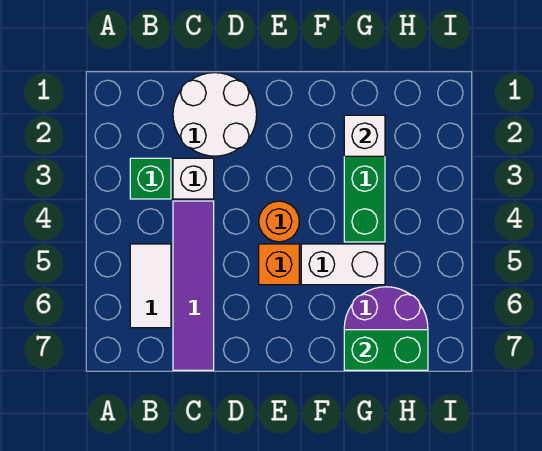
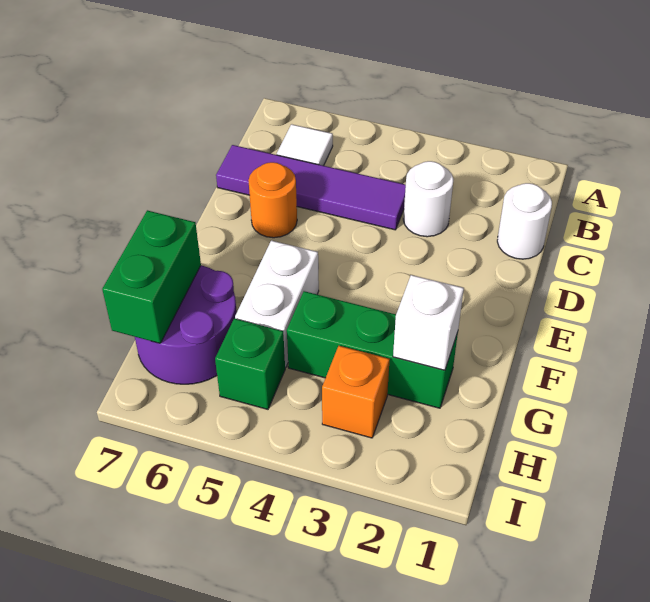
green 1x1 brick [130,158,171,199] -> green 1x1 brick moved to [215,318,285,409]
white 1x2 tile [130,244,171,328] -> white 1x1 tile [277,124,333,166]
white 2x2 round brick [173,73,257,156] -> white 1x1 round brick [497,183,552,259]
white 1x1 brick [173,158,214,199] -> white 1x1 round brick [403,161,454,237]
orange 1x1 round brick [259,201,299,242] -> orange 1x1 round brick moved to [248,162,297,238]
orange 1x1 brick [259,244,299,285] -> orange 1x1 brick moved to [322,346,390,438]

